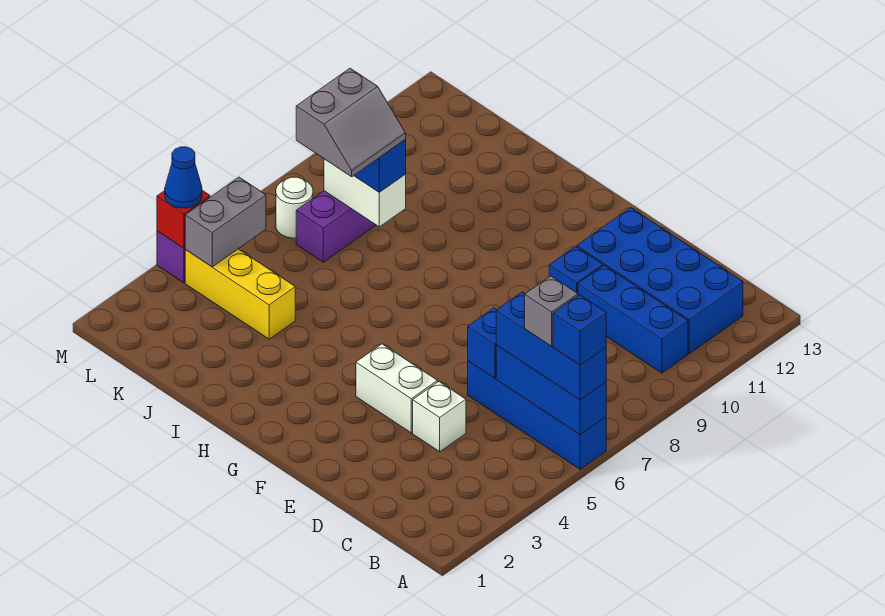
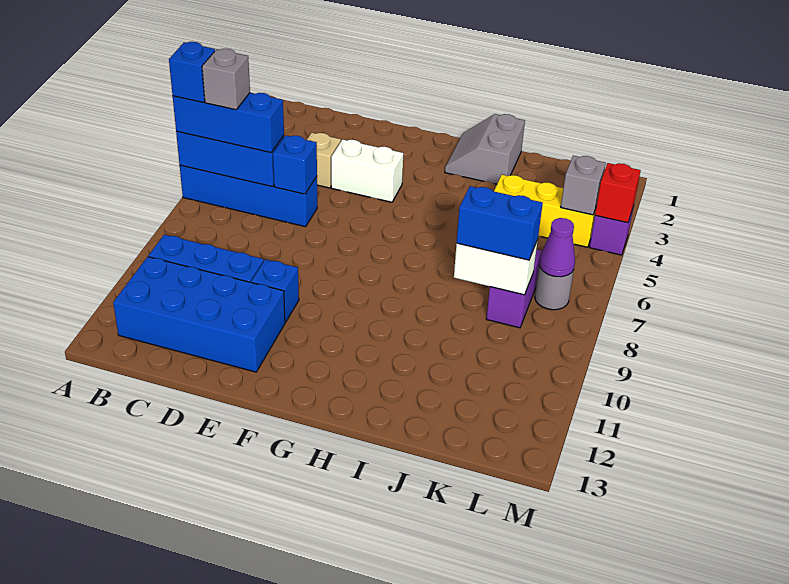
white 1x1 brick [413,382,466,452] -> tan 1x1 brick [307,133,341,188]
grey 2x2 slope [296,68,406,177] -> grey 2x2 slope moved to [445,114,525,184]
grey 1x2 brick [185,177,266,267] -> grey 1x1 brick [561,156,606,215]
white 1x1 round brick [276,177,313,238] -> grey 1x1 round brick [535,266,574,310]
none -> purple 1x1 cone [539,218,575,277]
blue 1x1 cone [165,147,202,208] -> none

